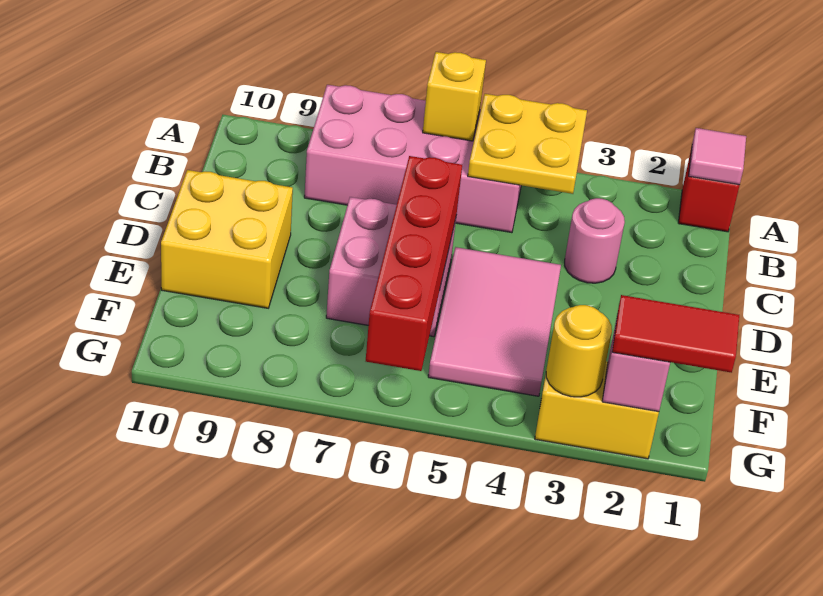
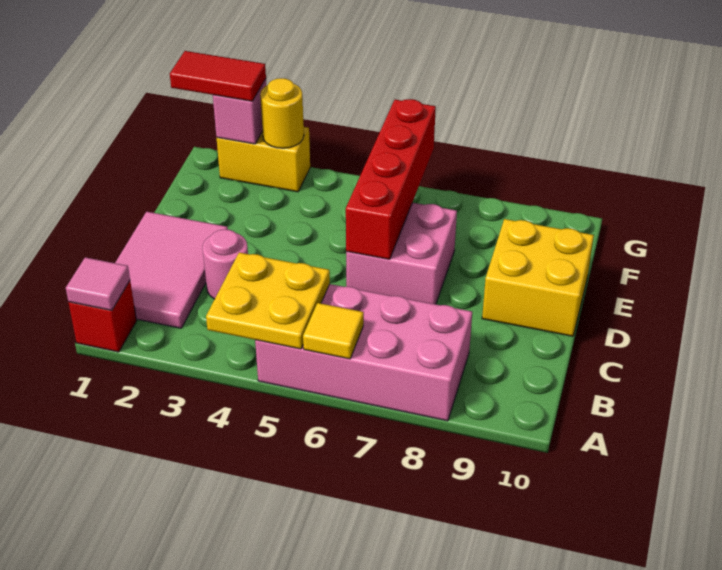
yellow 1x1 brick [423,52,486,141] -> yellow 1x1 tile [303,303,364,359]
pink 2x3 tile [428,247,561,396] -> pink 2x3 tile moved to [115,212,228,328]

